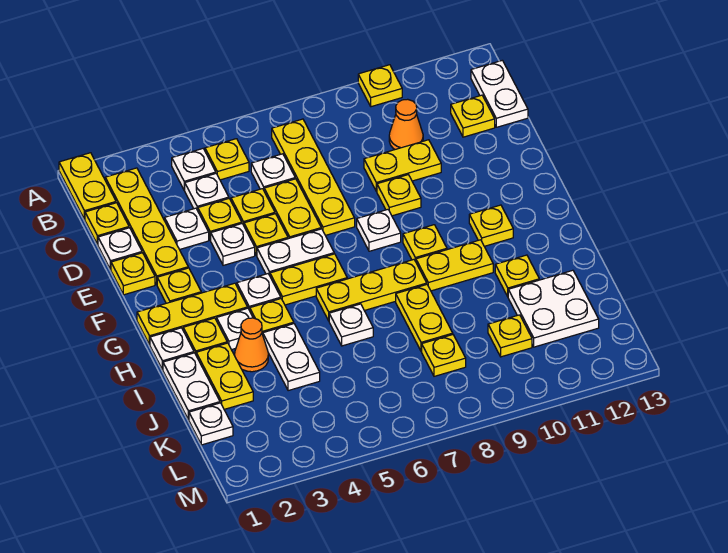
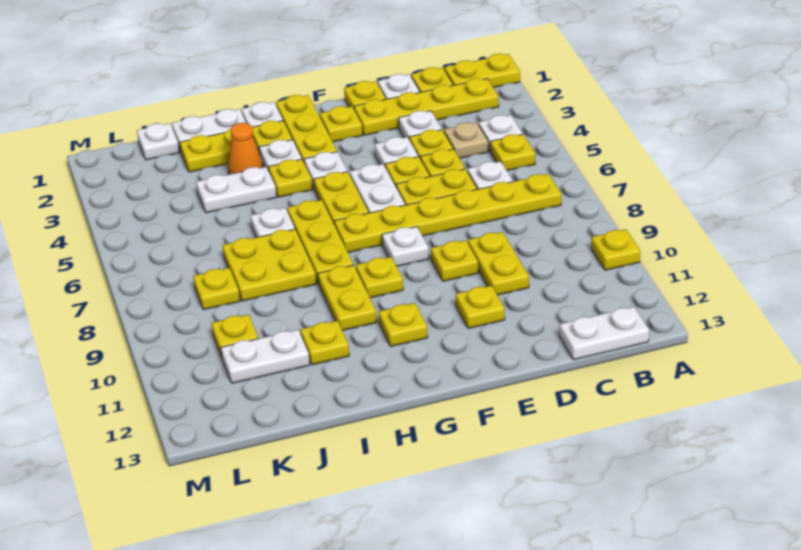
yellow 1x4 plate [272,119,355,235] -> yellow 1x6 plate [334,174,561,252]
white 1x1 plate [185,174,229,210] -> tan 1x1 plate [444,122,488,158]
orange 1x1 cone [389,99,423,149] -> none
yellow 1x1 plate [451,95,495,137] -> yellow 1x1 plate moved to [456,286,505,329]
yellow 1x2 plate [396,285,453,351] -> yellow 2x2 plate [222,229,316,301]
white 2x2 plate [508,270,599,347] -> white 1x2 plate [221,330,310,383]

